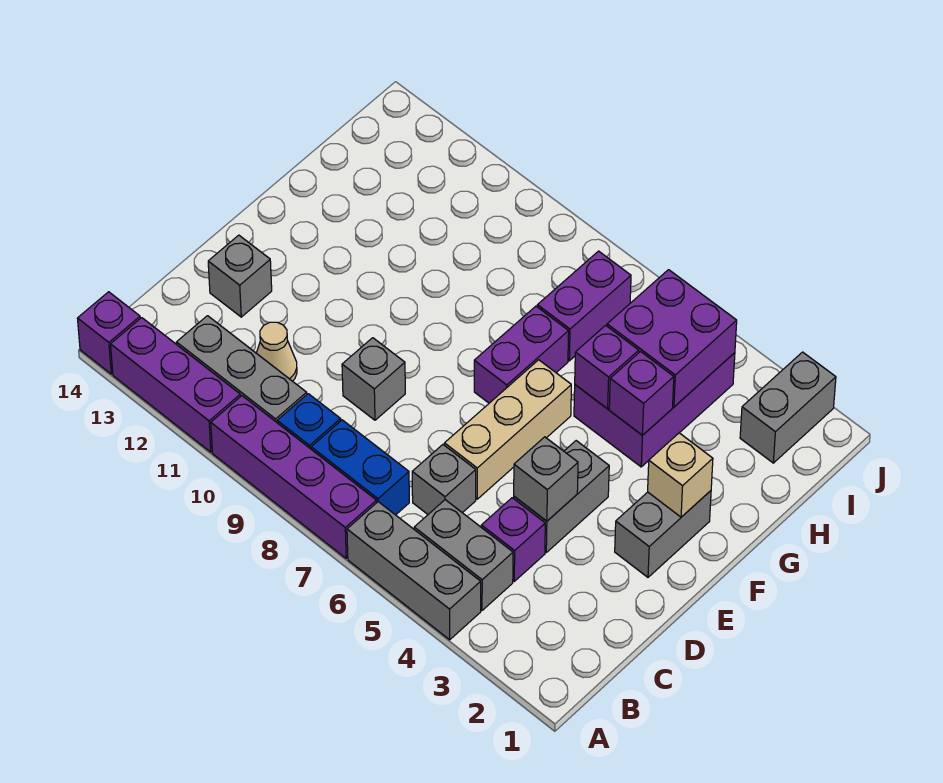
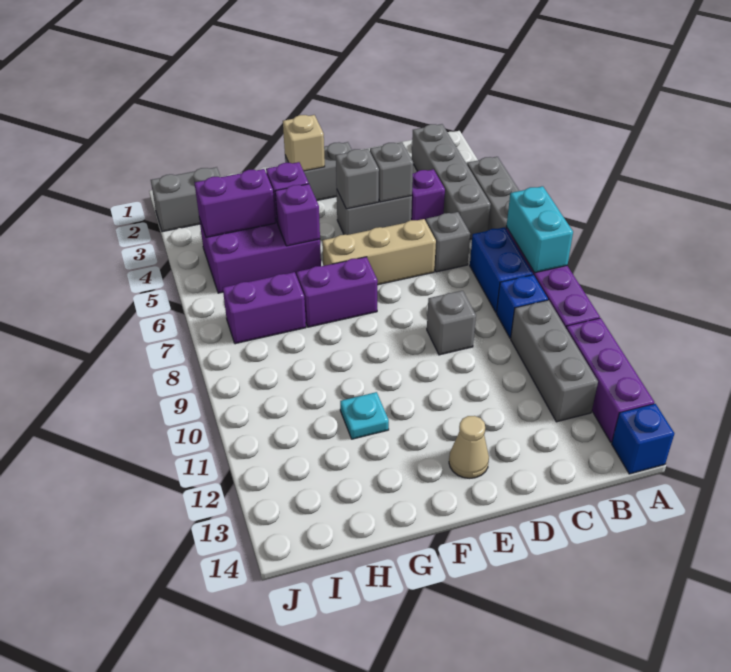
none -> cyan 1x2 brick [506,186,573,273]
purple 1x1 brick [77,292,140,374] -> blue 1x1 brick [612,404,674,474]
grey 1x2 brick [414,500,513,610] -> grey 1x4 brick [412,124,491,239]
tan 1x1 cone [257,322,297,381] -> tan 1x1 cone moved to [449,416,489,478]
grey 1x1 brick [208,235,272,317] -> grey 1x1 brick moved to [336,149,379,209]
none -> cyan 1x1 plate [340,392,389,439]
purple 2x2 brick [607,270,737,407] -> purple 1x2 brick [194,169,275,237]

